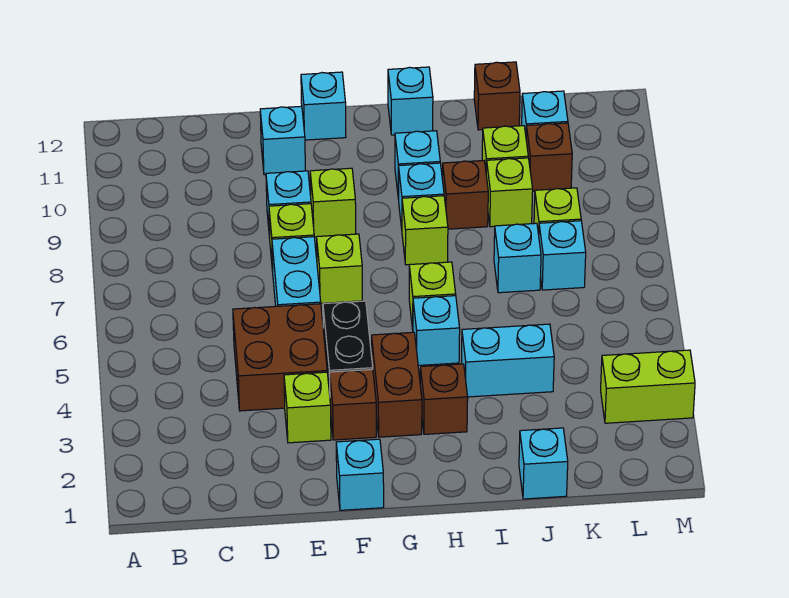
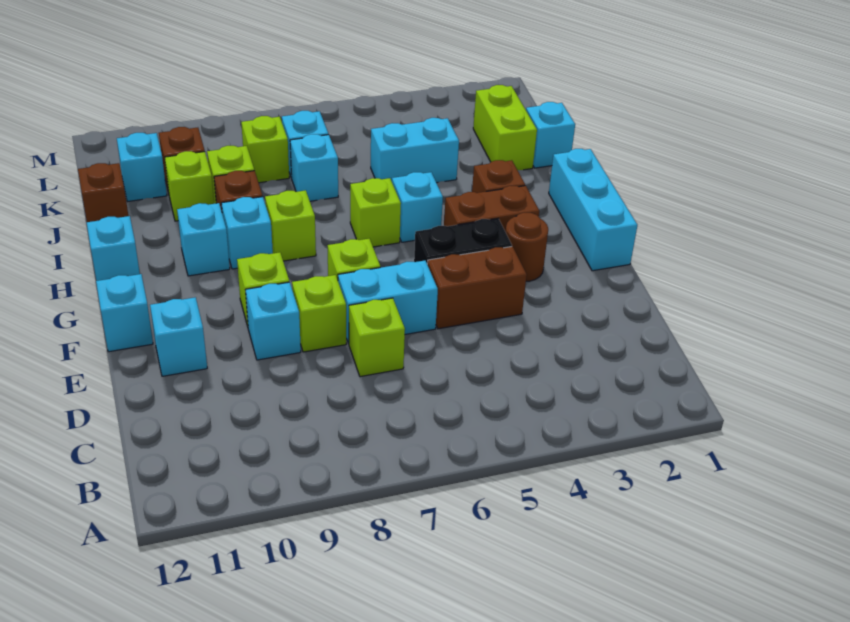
brown 2x2 brick [233,304,327,411] -> brown 1x2 brick [427,247,527,329]
lime 1x1 brick [284,372,331,443] -> lime 1x1 brick moved to [349,298,405,377]
cyan 1x1 brick [336,439,384,510] -> cyan 1x3 brick [549,149,637,271]
brown 1x1 brick [330,369,376,440] -> brown 1x1 round brick [506,213,548,281]
cyan 1x2 brick [461,324,554,397] -> cyan 1x2 brick turned to [371,118,459,183]
lime 1x2 brick [601,350,695,423] -> lime 1x2 brick moved to [473,85,537,170]

